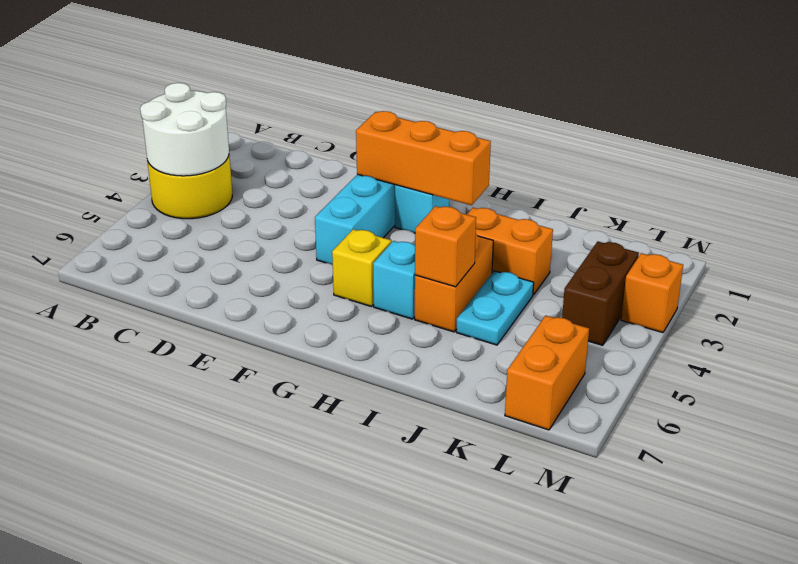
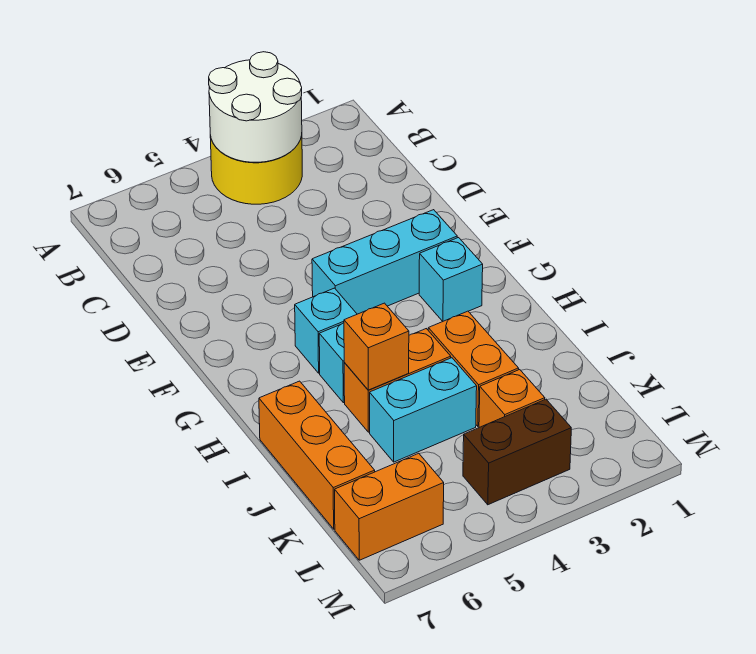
orange 1x3 brick [356,111,491,205] -> orange 1x3 brick moved to [259,381,375,529]
yellow 1x1 brick [332,229,391,307] -> cyan 1x1 brick [295,288,357,373]
cyan 1x2 plate [456,271,534,345] -> cyan 1x2 brick [370,358,477,462]
orange 1x1 brick [621,253,683,333] -> orange 1x1 brick moved to [479,370,545,427]

